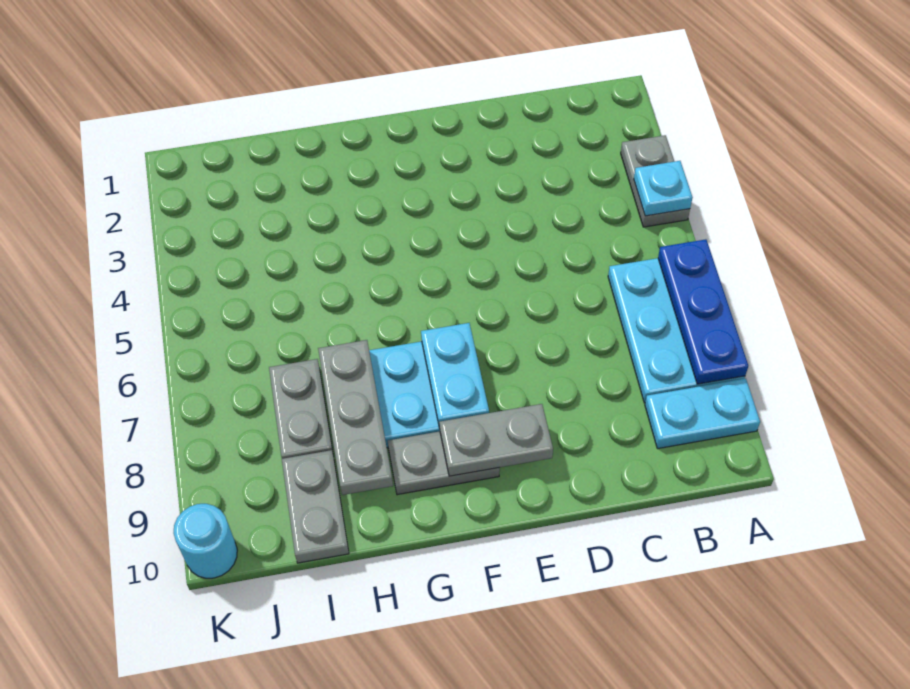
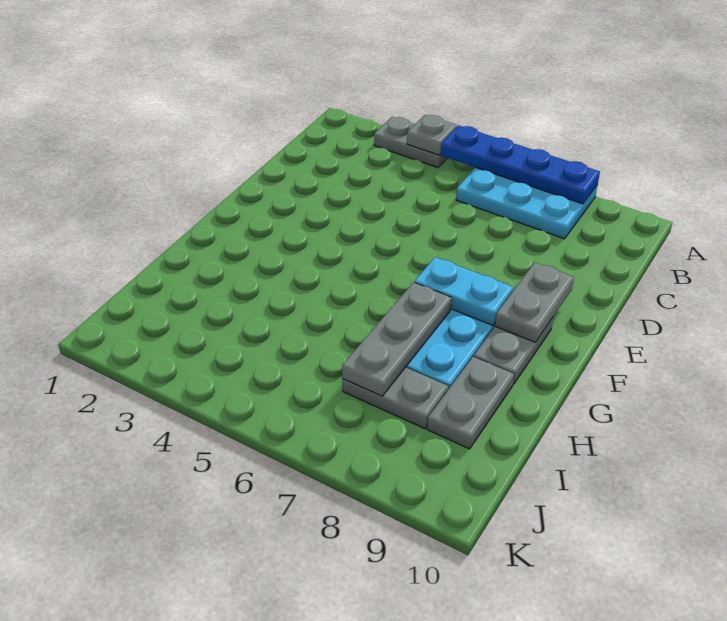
cyan 1x1 plate [634,161,693,216] -> grey 1x1 plate [407,115,457,155]
blue 1x3 plate [658,239,748,384] -> blue 1x4 plate [441,126,600,204]
cyan 1x2 plate [645,378,760,449] -> none
grey 1x3 plate [318,340,393,495] -> grey 1x3 plate turned to [342,282,452,396]
grey 1x2 plate [282,450,349,563] -> grey 1x2 plate turned to [427,357,514,449]
cyan 1x1 round brick [174,504,237,578] -> none

